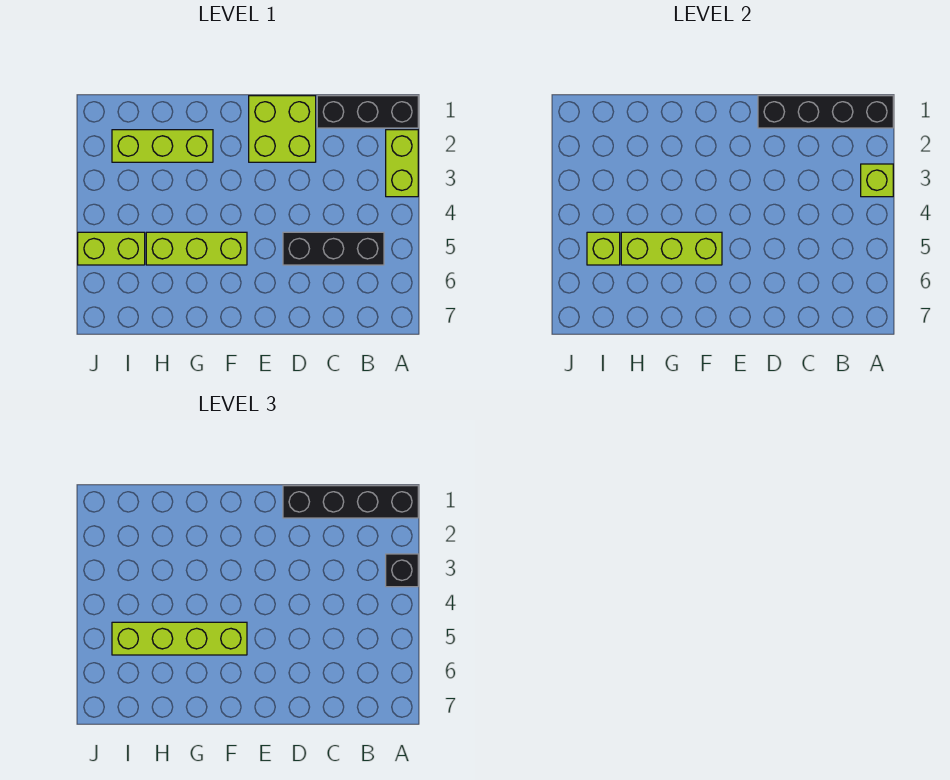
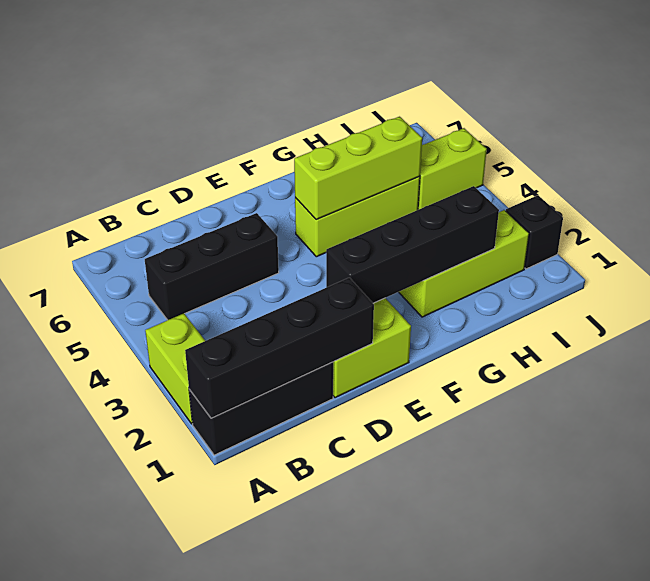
black 1x4 brick [283,486,418,518] -> black 1x4 brick moved to [326,186,499,303]
lime 1x1 brick [861,164,893,197] -> none
black 1x1 brick [386,554,418,587] -> black 1x1 brick moved to [506,195,563,269]
lime 1x4 brick [112,622,247,655] -> none
lime 1x1 brick [587,232,620,265] -> none

